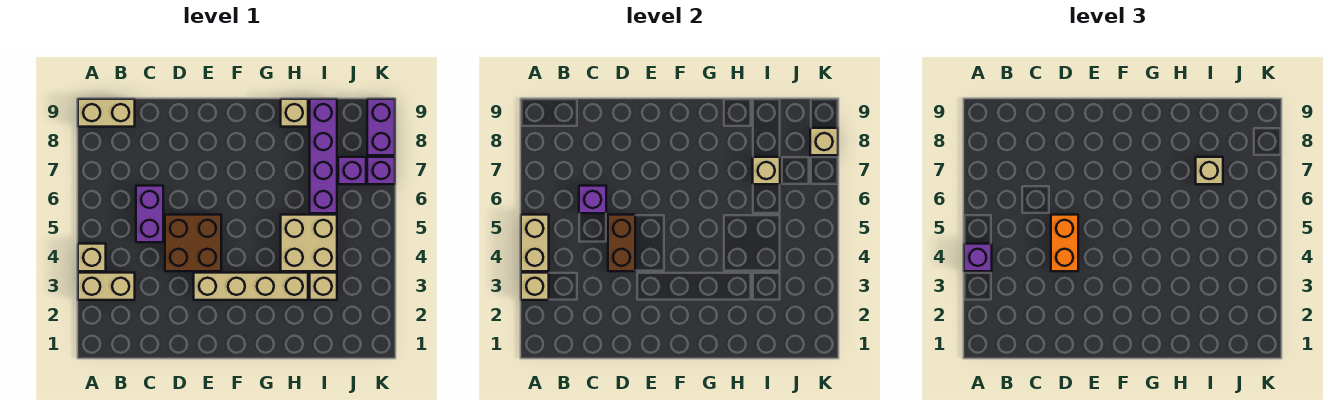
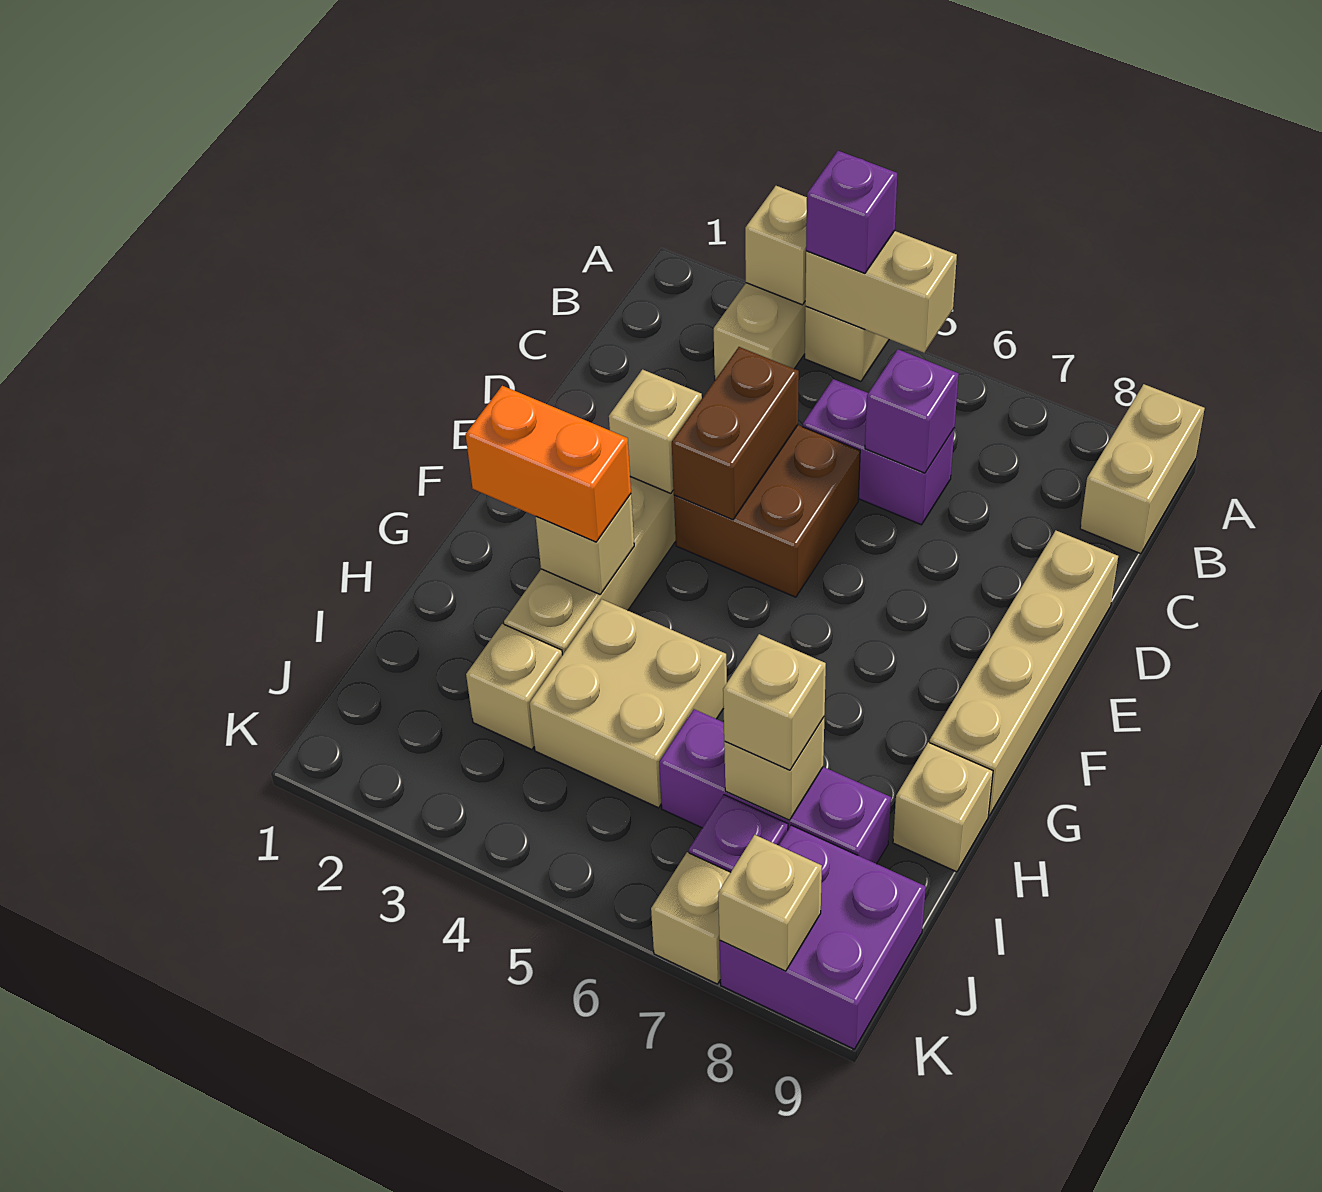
brown 1x2 brick [608,215,635,271] -> brown 1x2 brick turned to [672,347,799,520]
orange 1x2 brick [1051,215,1078,271] -> orange 1x2 brick moved to [466,386,631,542]
none -> tan 1x4 brick [929,531,1118,816]
none -> tan 1x1 brick [609,370,702,493]
none -> tan 1x1 brick [536,494,634,594]
purple 1x4 brick [310,99,337,213] -> purple 1x3 brick [659,709,891,864]
purple 1x1 brick [367,157,395,184] -> tan 1x1 brick [651,852,731,984]
purple 1x2 brick [367,99,395,155] -> purple 2x2 brick [720,825,926,1049]

